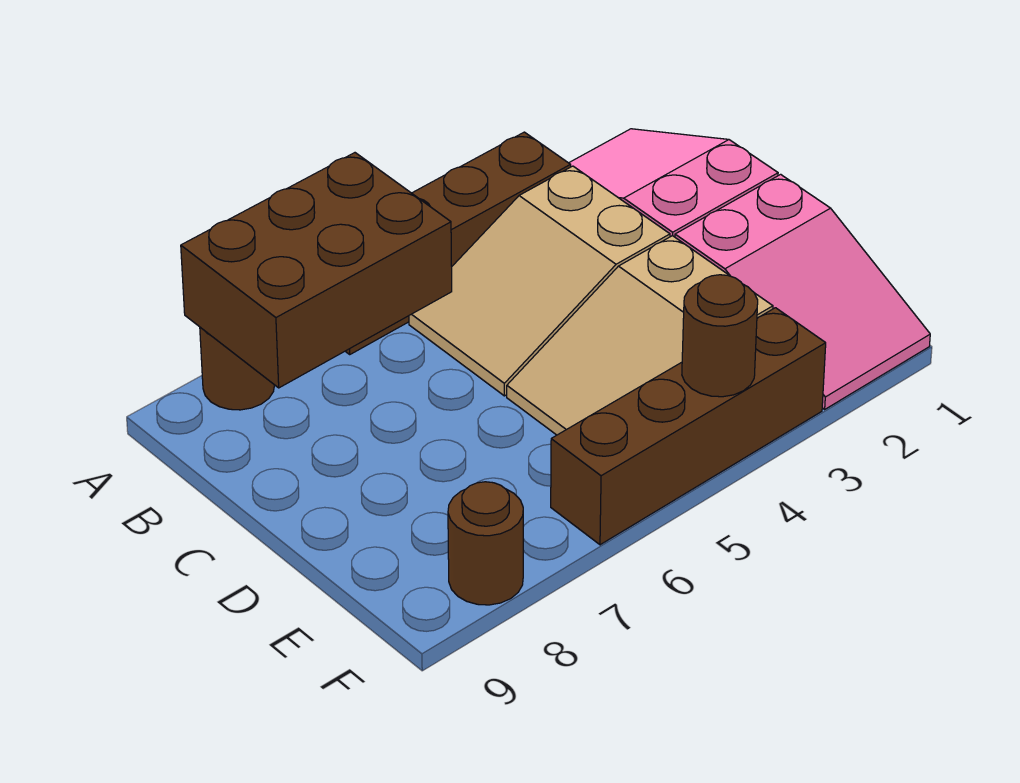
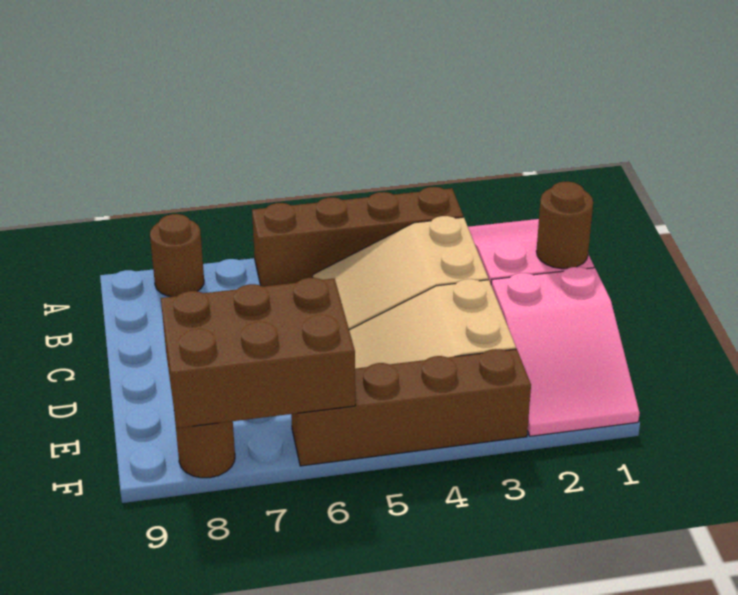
brown 2x3 brick [181,153,452,388] -> brown 2x3 brick moved to [161,278,355,428]
brown 1x1 round brick [682,275,758,397] -> brown 1x1 round brick moved to [536,182,593,269]

